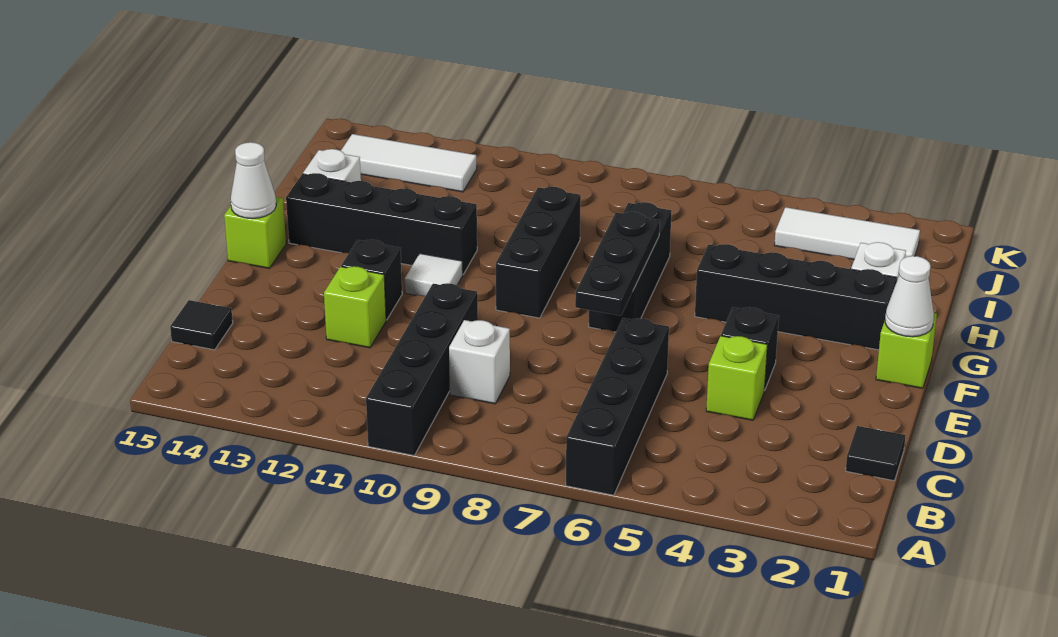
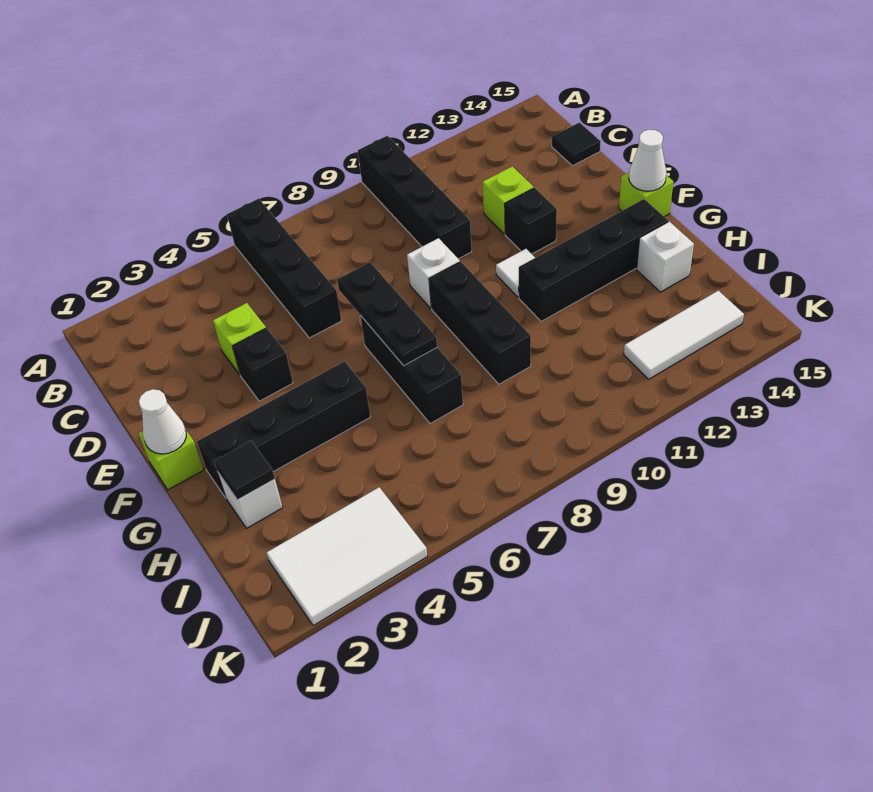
black 1x1 tile [846,426,906,481] -> black 1x1 tile moved to [214,441,275,500]
white 1x1 brick [449,320,510,404] -> white 1x1 brick moved to [407,238,460,308]
white 1x3 tile [774,207,920,259] -> white 2x3 tile [267,487,428,626]

